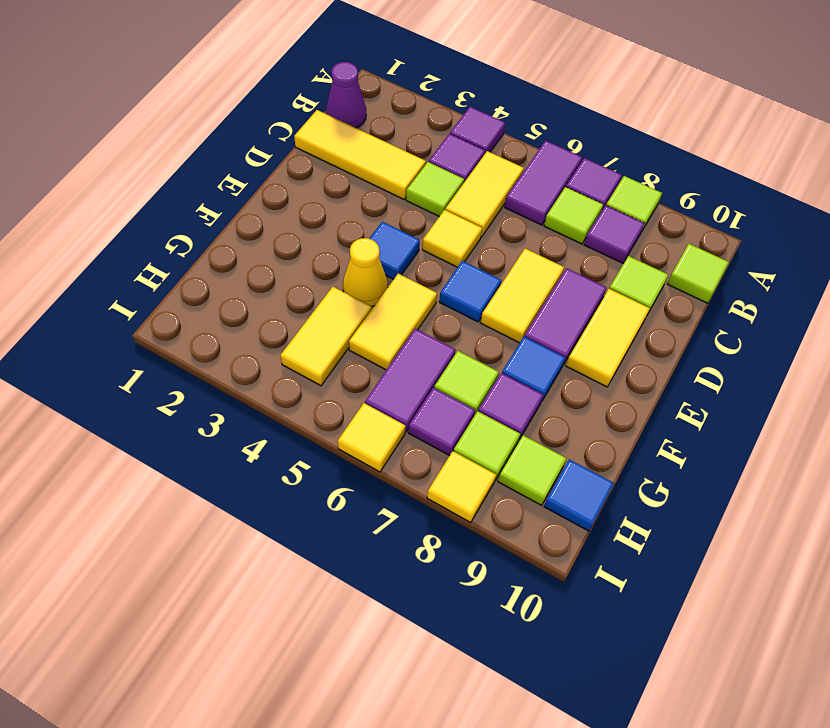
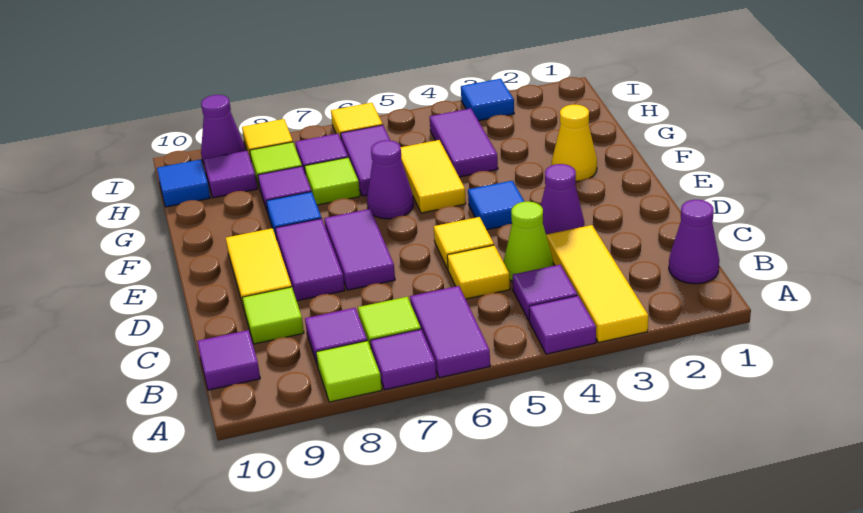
yellow 1x2 tile [445,151,524,237] -> yellow 1x1 tile [447,245,510,299]
lime 1x1 tile [667,244,729,303] -> purple 1x1 tile [197,330,260,390]
yellow 1x3 tile [294,110,426,199] -> yellow 1x3 tile turned to [546,225,648,343]
lime 1x1 tile [406,162,464,216] -> lime 1x1 cone [503,201,553,281]
none -> purple 1x1 cone [541,164,584,234]
yellow 1x2 tile [481,249,564,343] -> purple 1x2 tile [324,209,395,290]
blue 1x1 tile [439,261,501,322] -> blue 1x1 tile moved to [461,79,514,121]
yellow 1x1 cone [343,238,388,306] -> yellow 1x1 cone moved to [552,104,597,181]
none -> purple 1x1 cone [367,140,414,219]
yellow 1x2 tile [280,287,372,386] -> purple 1x2 tile [430,108,498,177]
lime 1x1 tile [498,435,567,505] -> purple 1x1 tile [204,151,257,198]
none -> purple 1x1 cone [201,95,245,163]

